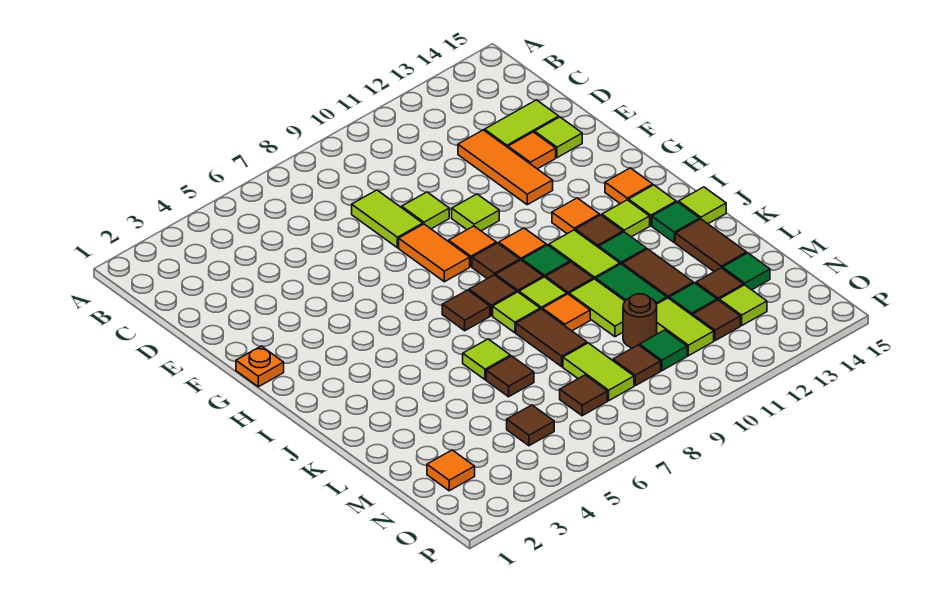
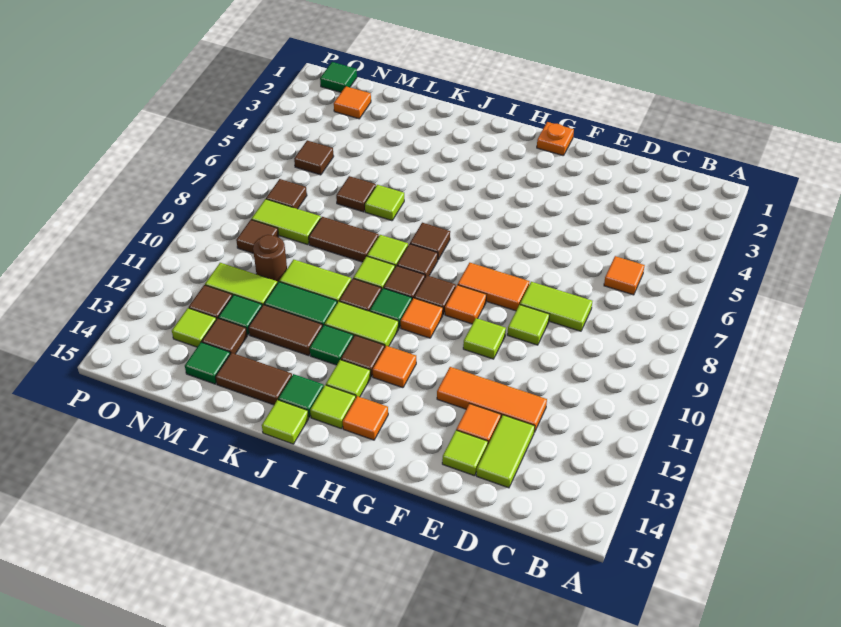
orange 1x1 tile [543,294,590,331] -> orange 1x1 tile moved to [604,256,645,295]
green 1x1 tile [640,330,687,371] -> green 1x1 tile moved to [320,62,357,92]

